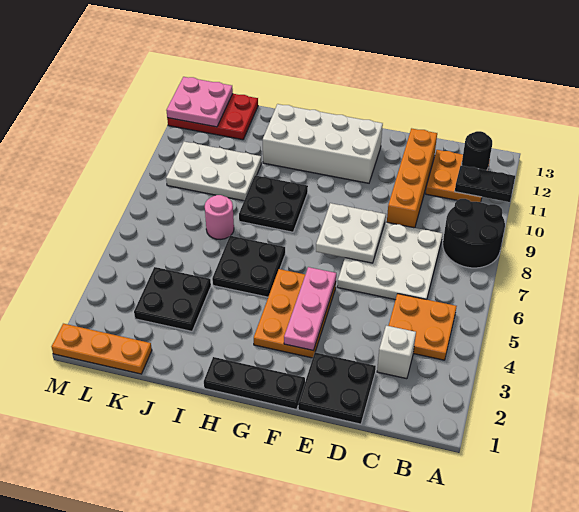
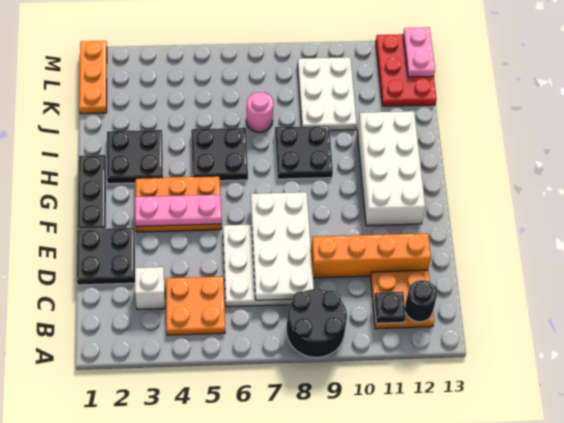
black 1x2 plate [455,166,515,202] -> black 1x1 plate [374,292,406,323]
white 2x2 plate [316,203,386,263] -> white 2x4 plate [251,192,314,300]
black 2x2 plate [134,267,211,331] -> black 2x2 plate moved to [107,130,163,184]
pink 2x2 plate [166,77,233,127] -> pink 1x2 plate [403,27,435,77]

